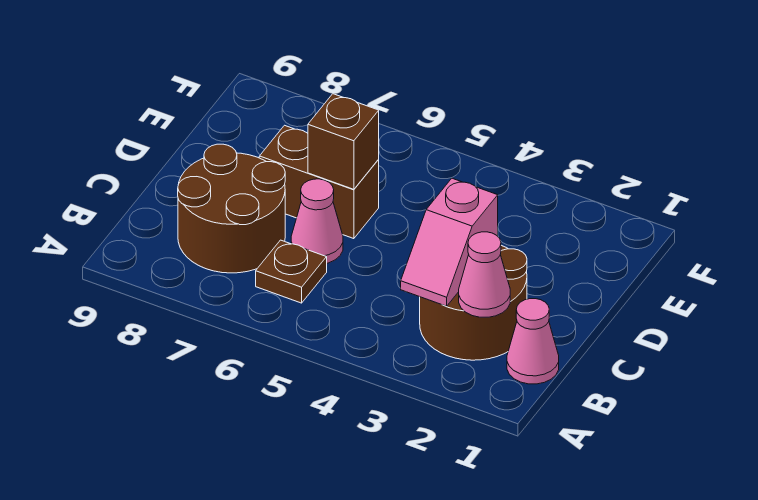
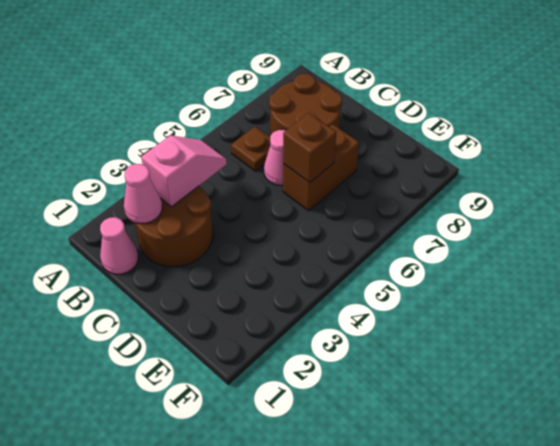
pink 1x2 slope [401,178,498,306] -> pink 1x2 slope turned to [141,135,227,207]

